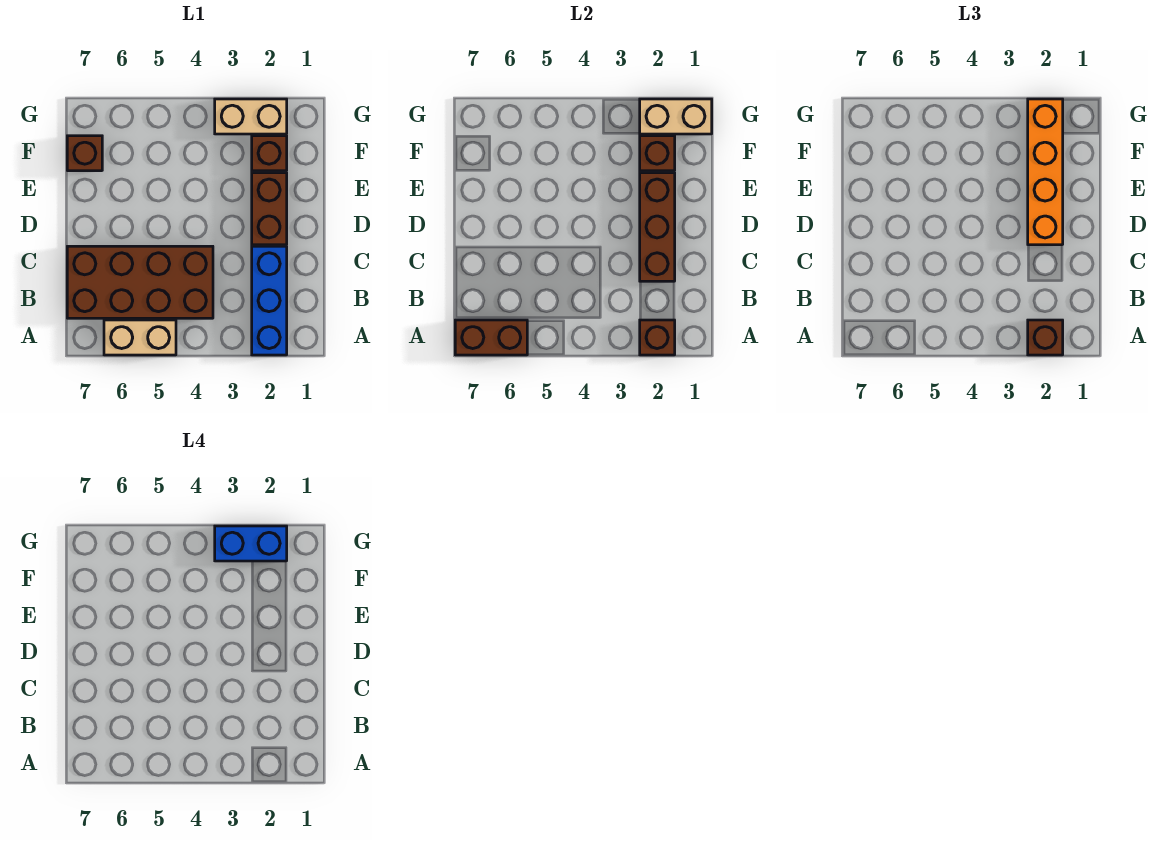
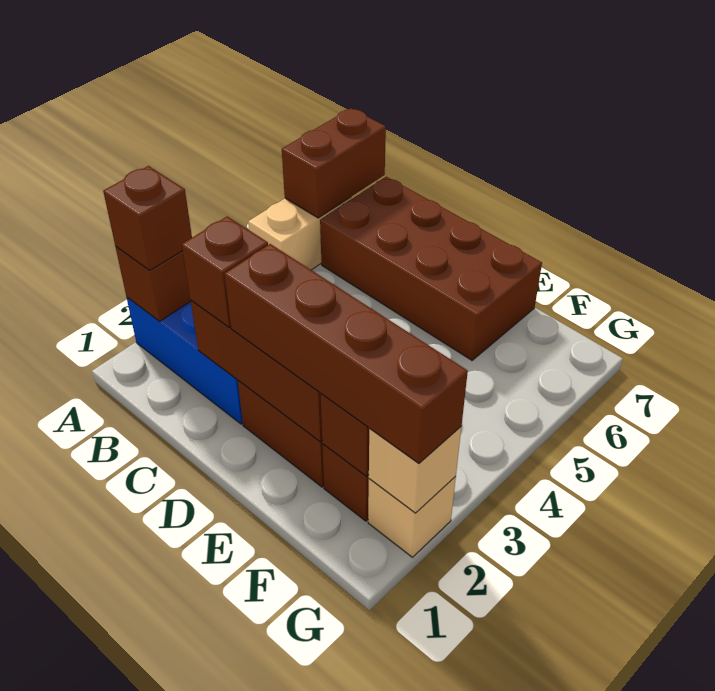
brown 2x4 brick [67,246,213,318] -> brown 2x4 brick turned to [320,177,542,360]
orange 1x4 brick [1028,99,1063,245] -> brown 1x4 brick [224,244,468,463]
brown 1x1 brick [67,136,102,171] -> brown 1x1 brick moved to [182,216,268,327]
tan 1x2 brick [640,99,712,134] -> tan 1x1 brick [369,427,461,513]
tan 1x2 brick [215,99,287,134] -> tan 1x1 brick [368,476,456,557]
blue 1x2 brick [215,526,287,561] -> none

